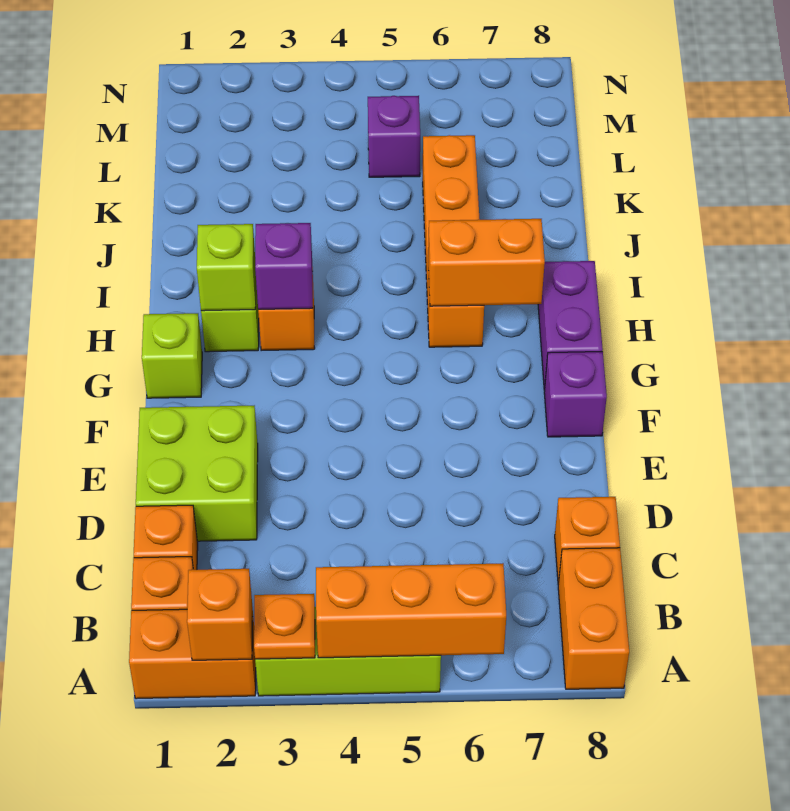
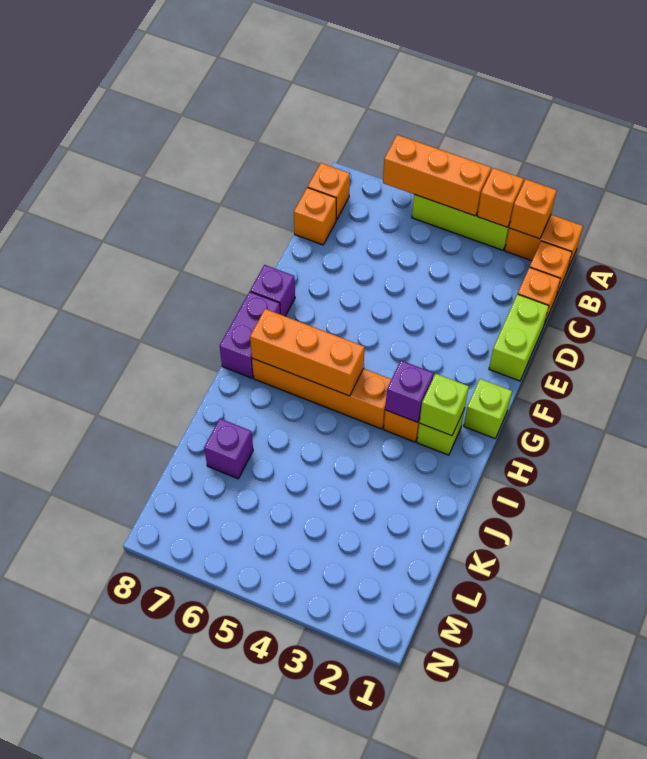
orange 1x1 plate [254,594,315,659] -> orange 1x1 brick [477,168,524,227]
orange 1x2 brick [558,548,629,689] -> orange 1x1 brick [308,163,350,220]
lime 2x2 brick [136,406,258,541] -> lime 1x2 brick [489,294,549,381]
orange 1x4 brick [423,135,484,347] -> orange 1x4 brick turned to [252,358,391,429]
orange 1x2 brick [428,219,545,306] -> orange 1x3 brick [250,309,365,396]
purple 1x1 brick [368,96,420,177] -> purple 1x1 brick moved to [204,419,253,479]

